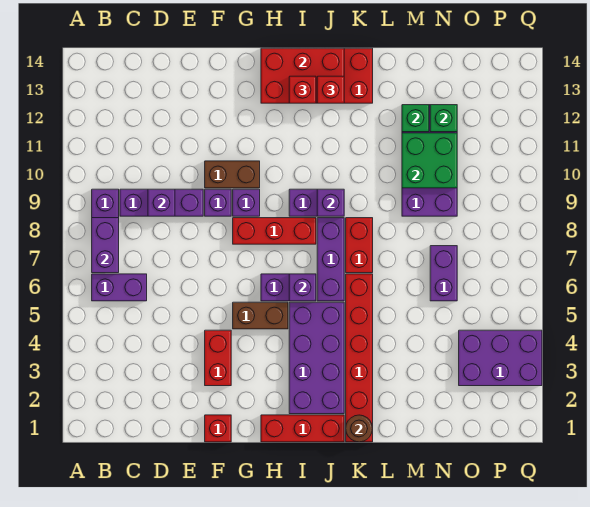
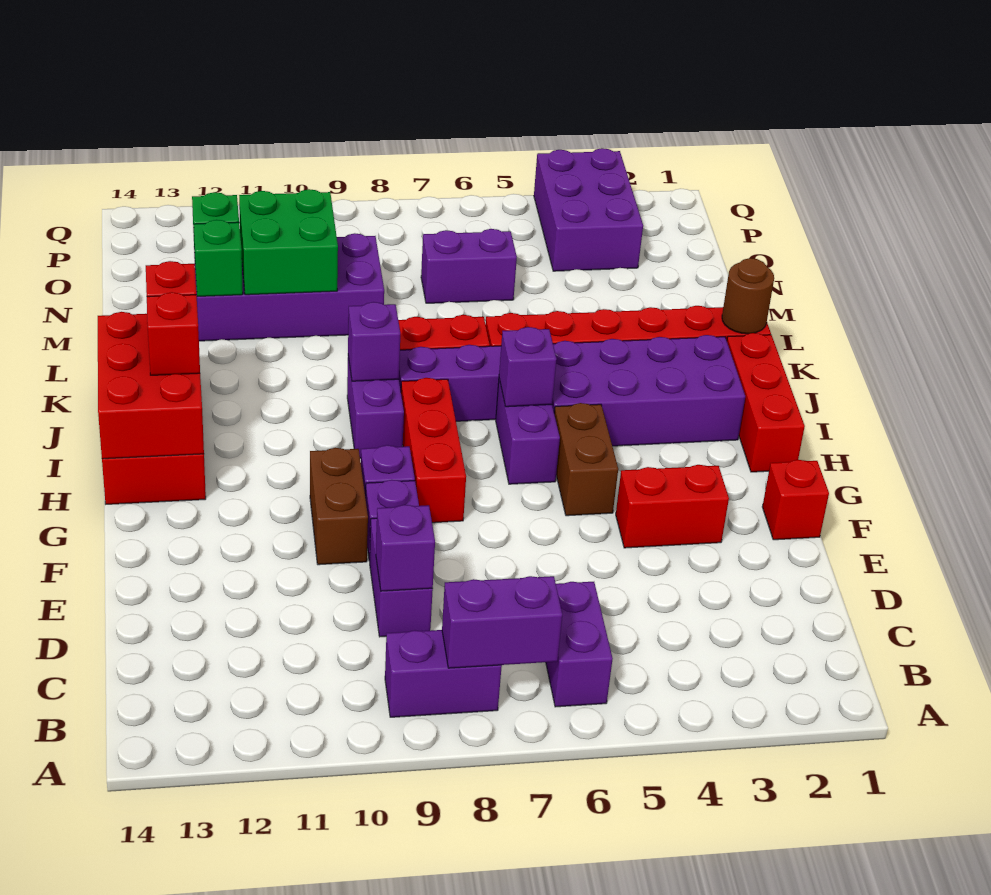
purple 1x3 brick [120,189,203,216] -> purple 1x2 brick [370,518,433,637]

